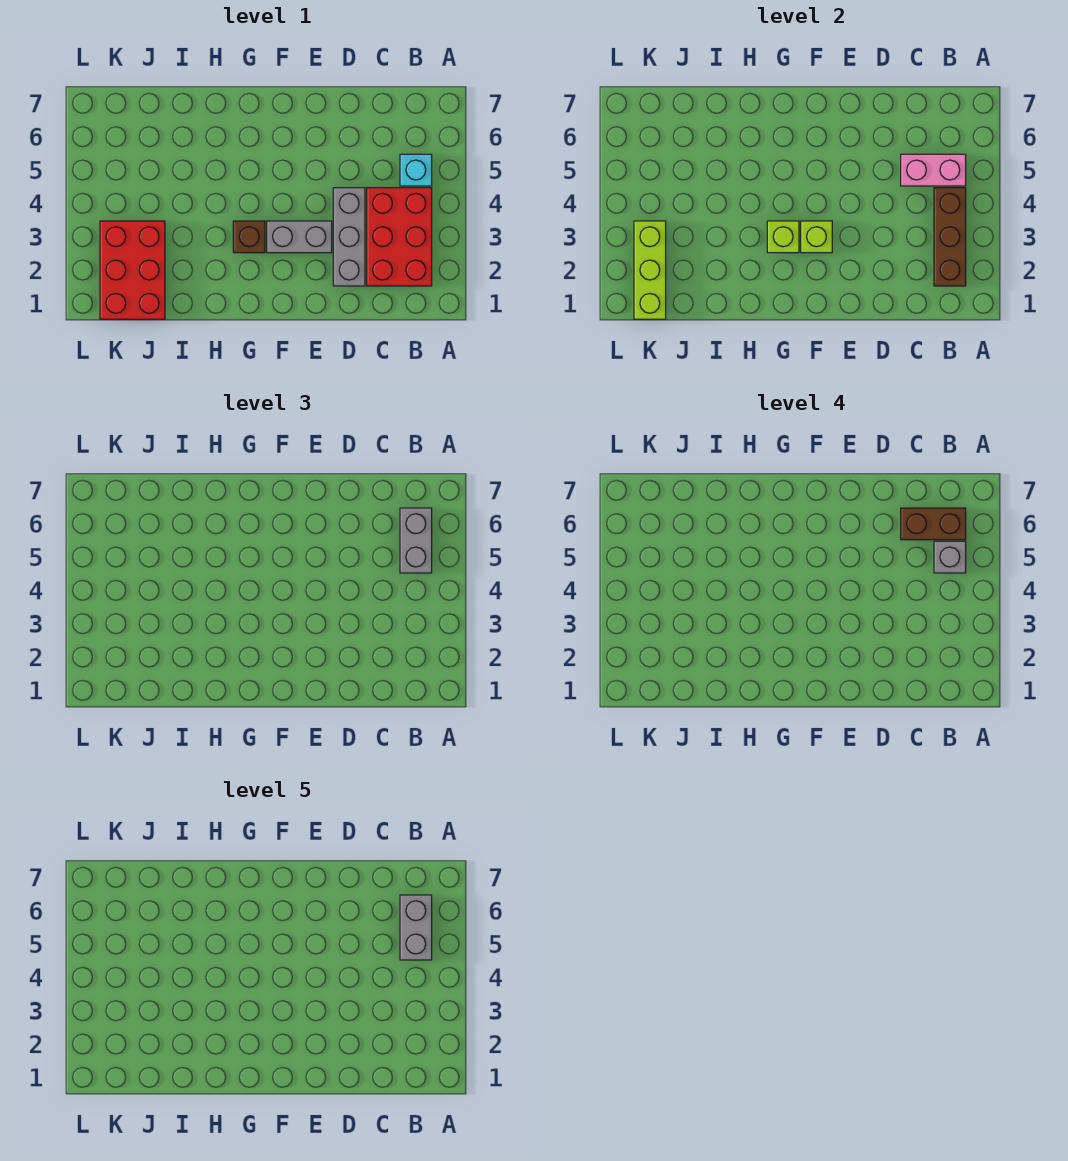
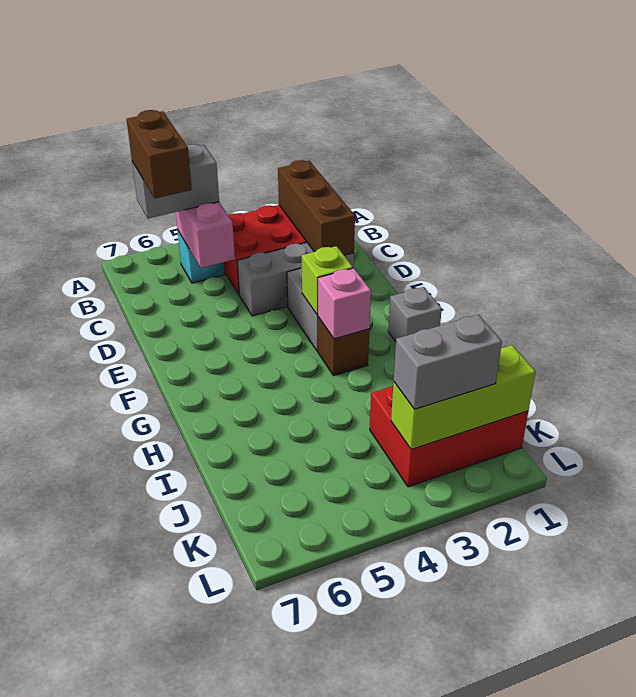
brown 1x3 brick [934,188,966,286] -> brown 1x3 brick turned to [278,160,355,255]
grey 1x1 brick [934,541,966,573] -> grey 1x1 brick moved to [388,287,442,342]
grey 1x2 brick [400,895,432,960] -> grey 1x2 brick moved to [394,315,502,409]
lime 1x1 brick [767,221,799,253] -> pink 1x1 brick [318,268,371,339]

